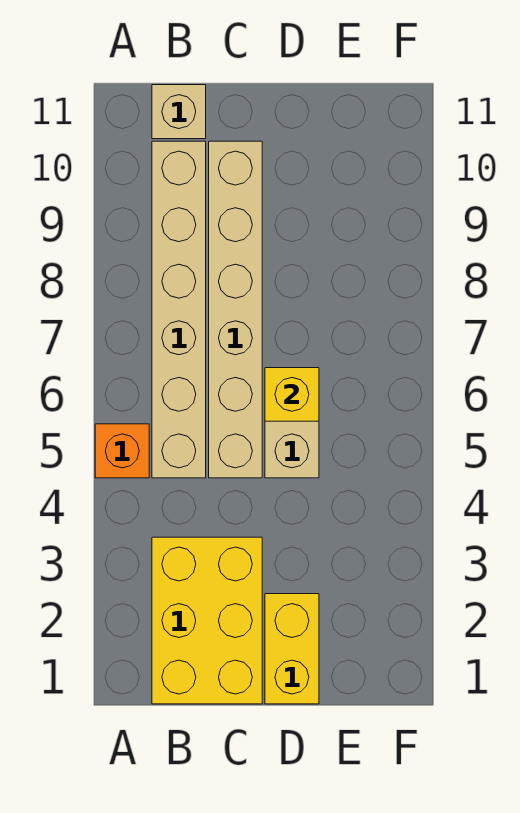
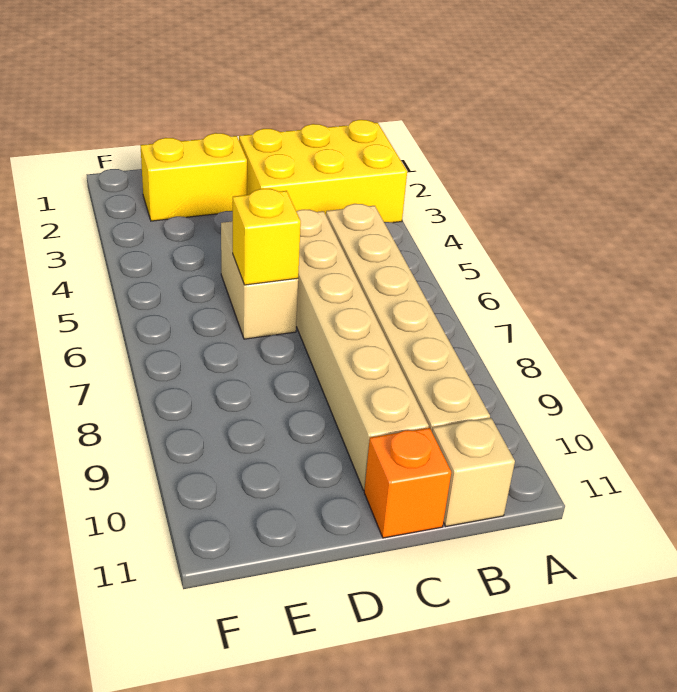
orange 1x1 brick [95,424,149,478] -> orange 1x1 brick moved to [364,428,451,538]
yellow 2x3 brick [152,537,262,704] -> yellow 2x3 brick turned to [239,120,407,223]
yellow 1x2 brick [265,594,319,704] -> yellow 1x2 brick turned to [140,133,247,221]

